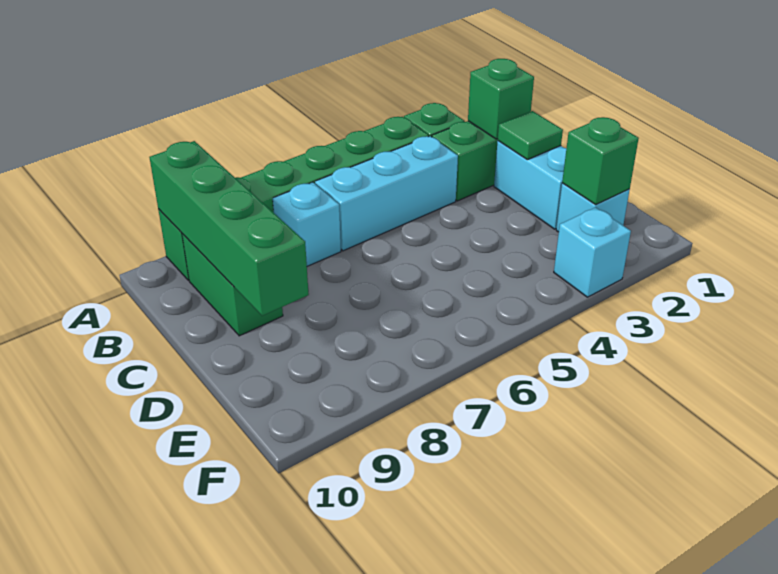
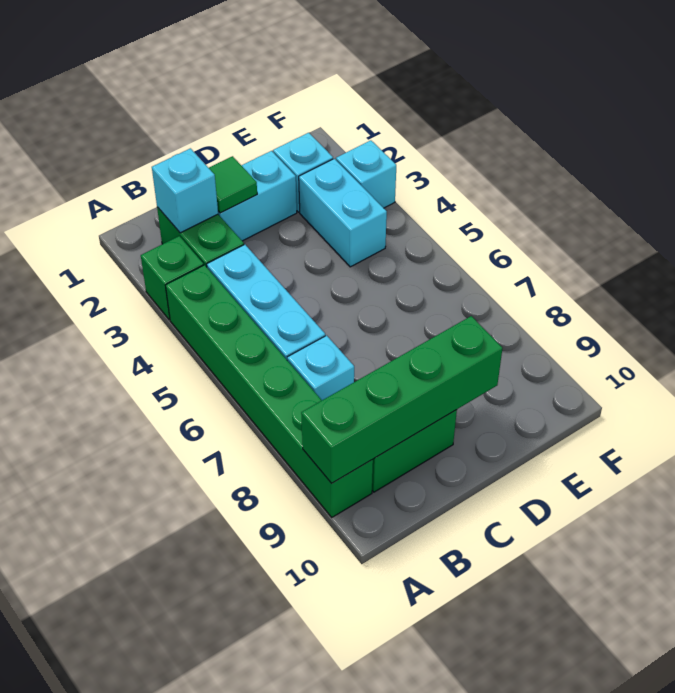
green 1x1 brick [468,59,534,139] -> cyan 1x1 brick [152,148,218,233]
green 1x1 brick [562,117,639,205] -> none
none -> cyan 1x2 brick [299,159,387,267]

